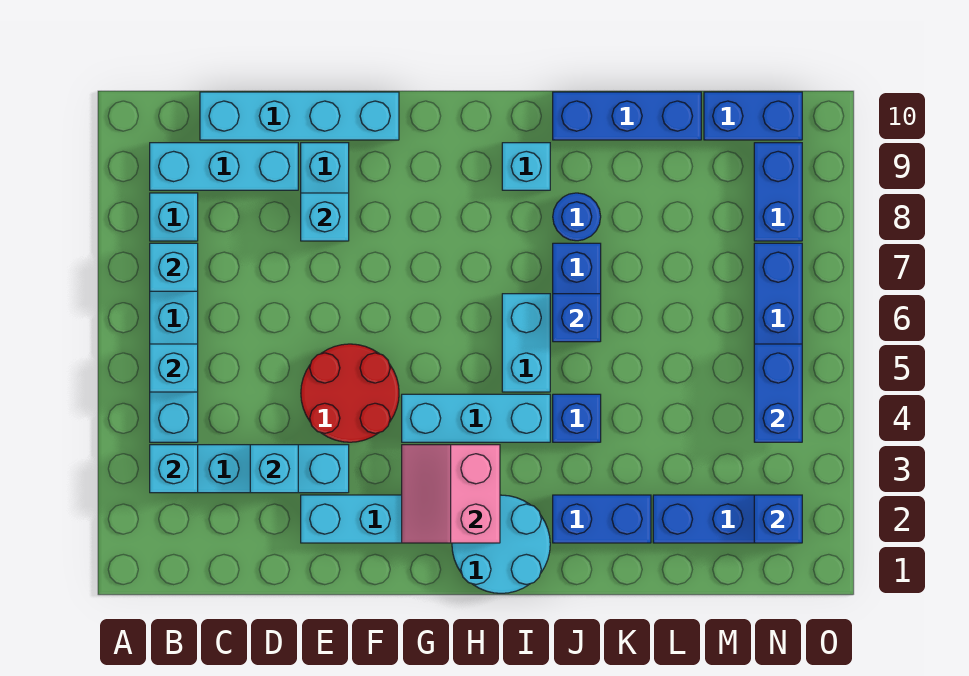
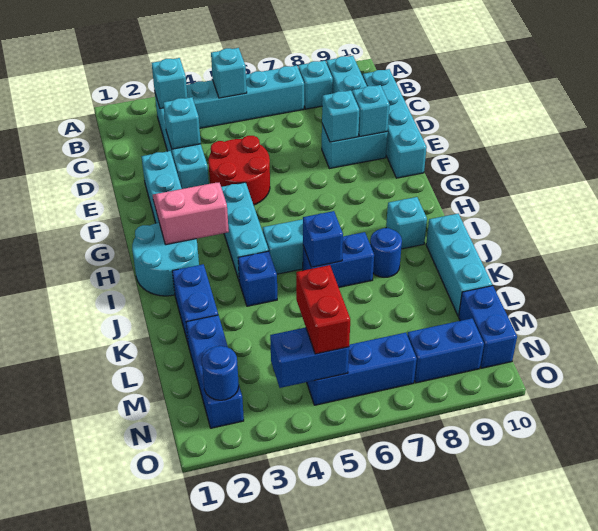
cyan 1x1 brick [150,243,198,291] -> cyan 1x1 brick moved to [352,85,390,137]
blue 1x3 brick [553,92,701,140] -> cyan 1x3 brick [426,214,492,316]
none -> red 1x2 brick [296,265,350,354]
blue 1x1 brick [754,495,802,543] -> blue 1x1 round brick [202,346,239,400]

